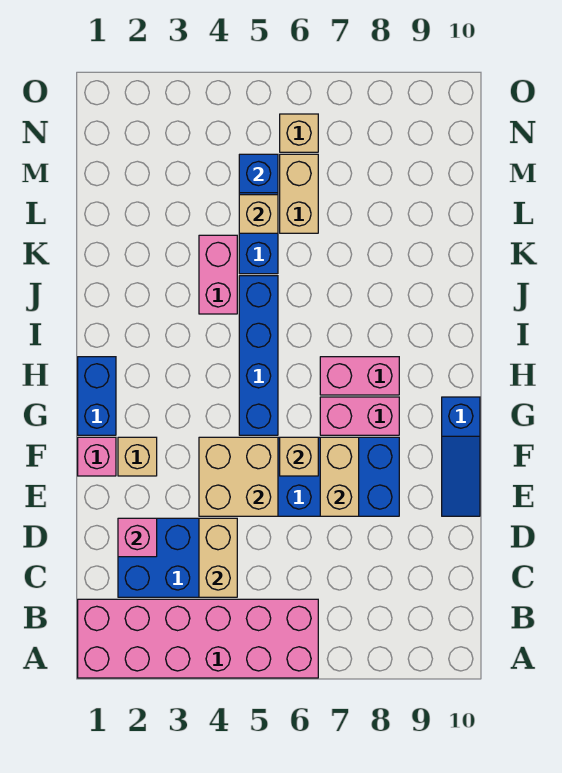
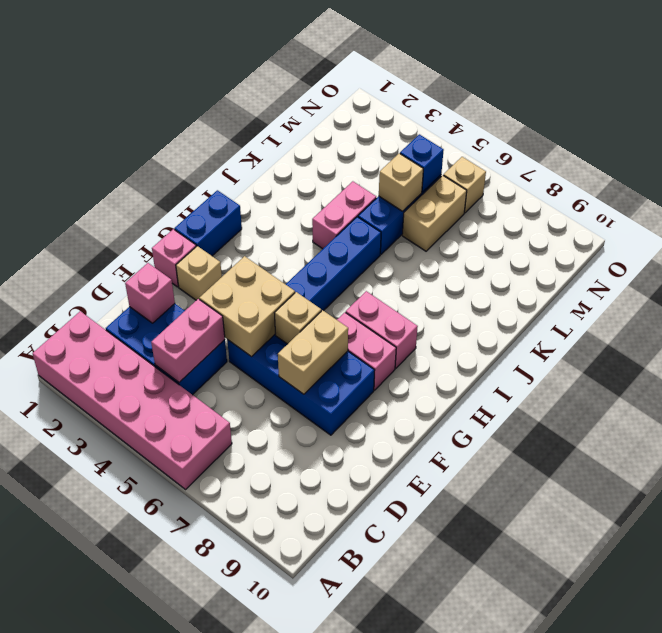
tan 1x2 brick [199,518,237,597] -> pink 1x2 brick [151,299,225,382]
blue 1x3 slope [442,397,480,516] -> none

